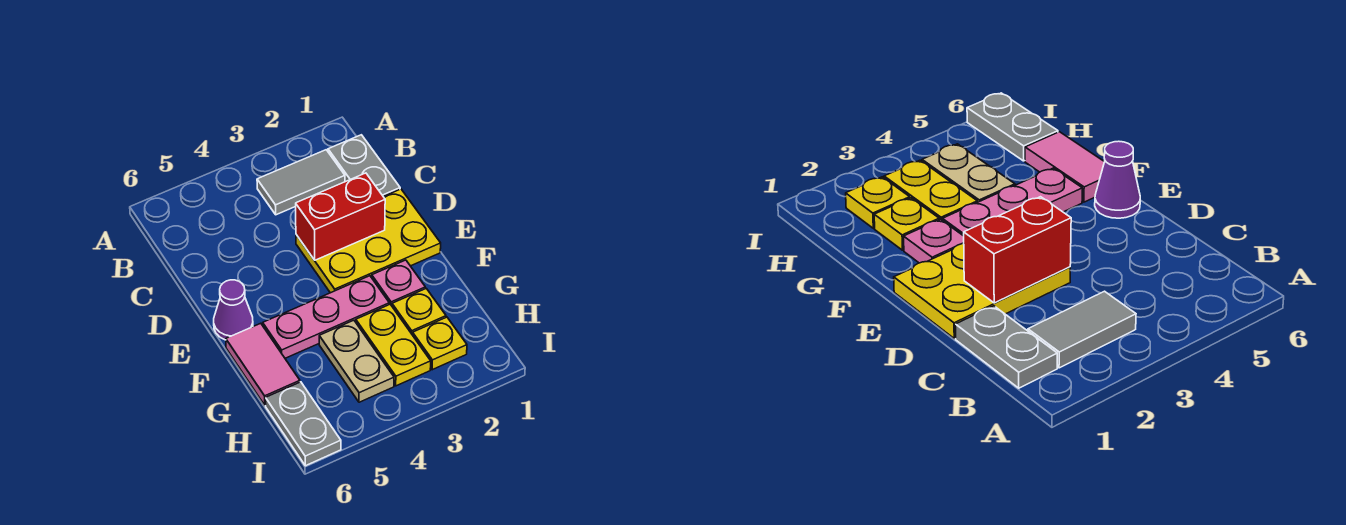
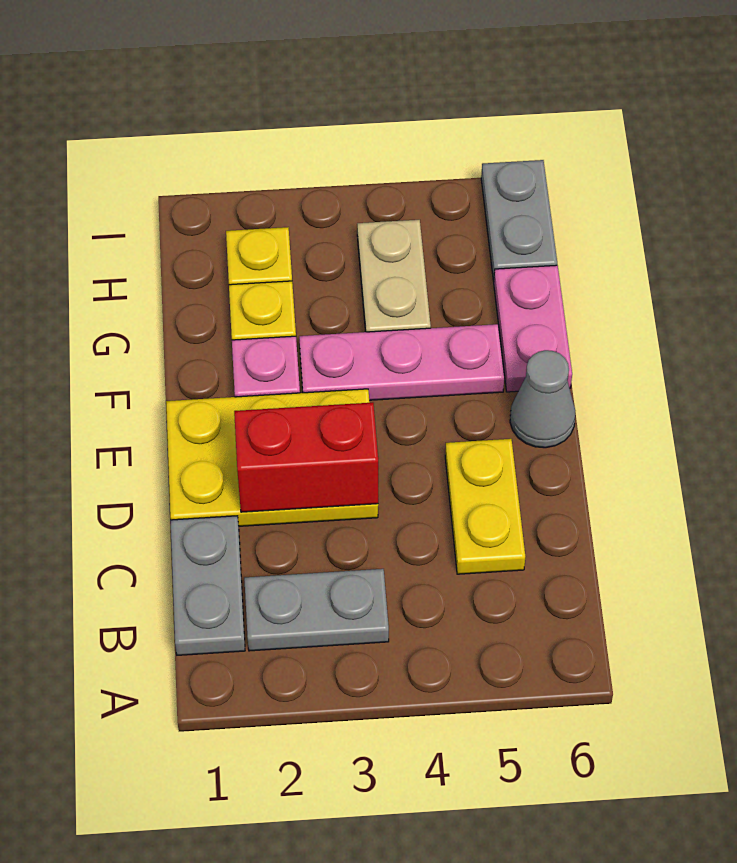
grey 1x2 tile [257,150,345,215] -> grey 1x2 plate [244,569,389,651]
purple 1x1 cone [214,280,253,340] -> grey 1x1 cone [510,350,575,448]
pink 1x2 tile [226,323,300,405] -> pink 1x2 plate [494,265,572,392]
yellow 1x2 plate [356,304,431,386] -> yellow 1x2 plate moved to [445,439,525,574]

